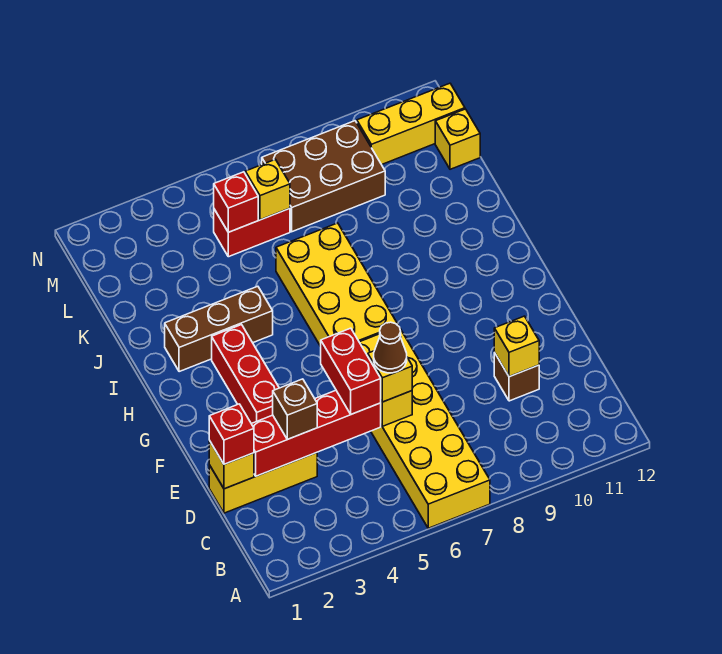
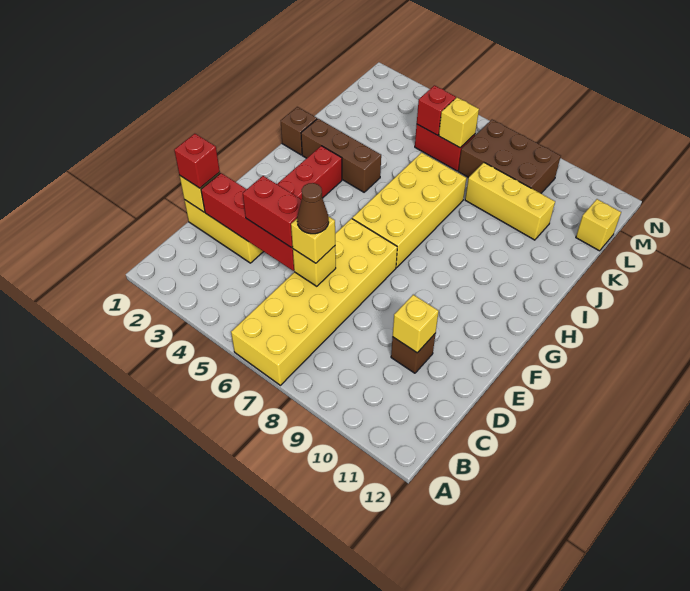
brown 1x1 brick [273,379,317,439] -> brown 1x1 brick moved to [281,107,317,155]
red 1x2 brick [321,328,381,414] -> red 1x2 brick turned to [243,176,301,248]
yellow 1x3 brick [357,83,465,165] -> yellow 1x3 brick moved to [465,163,555,240]

